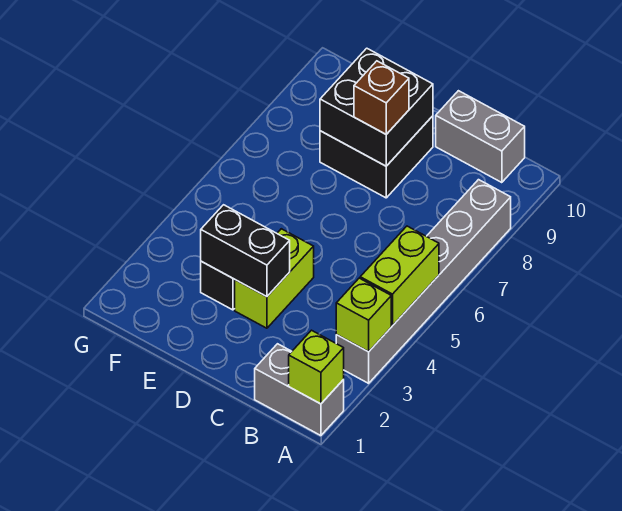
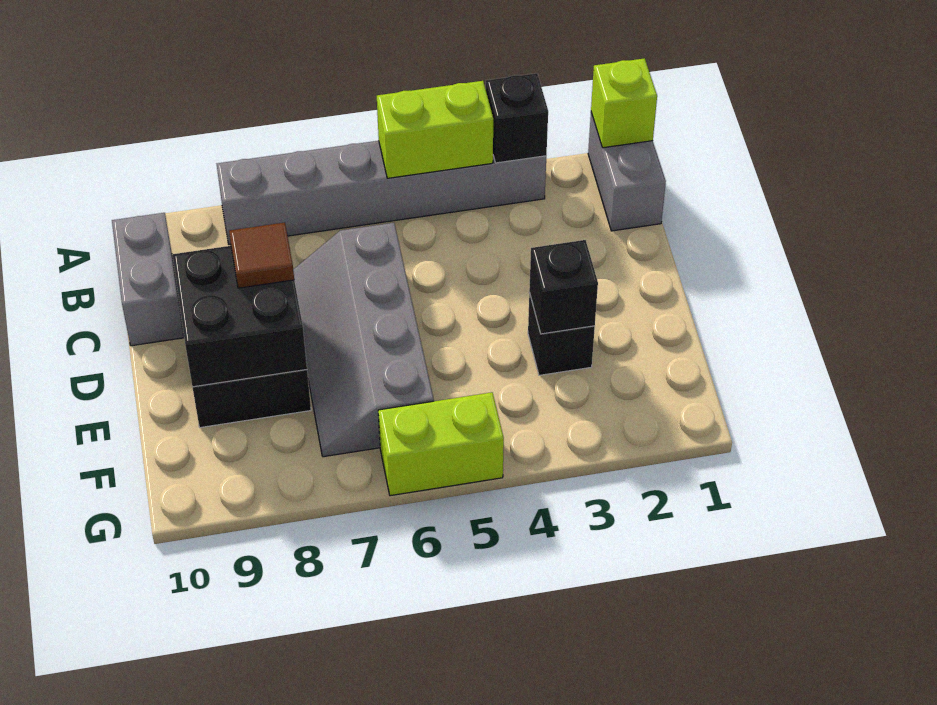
lime 1x1 brick [336,278,391,352] -> black 1x1 brick [486,73,548,163]
none -> grey 2x4 slope [293,223,434,457]
lime 1x2 brick [235,229,314,328] -> lime 1x2 brick moved to [378,392,504,496]
black 1x2 brick [201,205,290,297] -> black 1x1 brick [529,240,598,334]
brown 1x1 brick [354,61,409,134] -> brown 1x1 tile [229,223,294,288]

